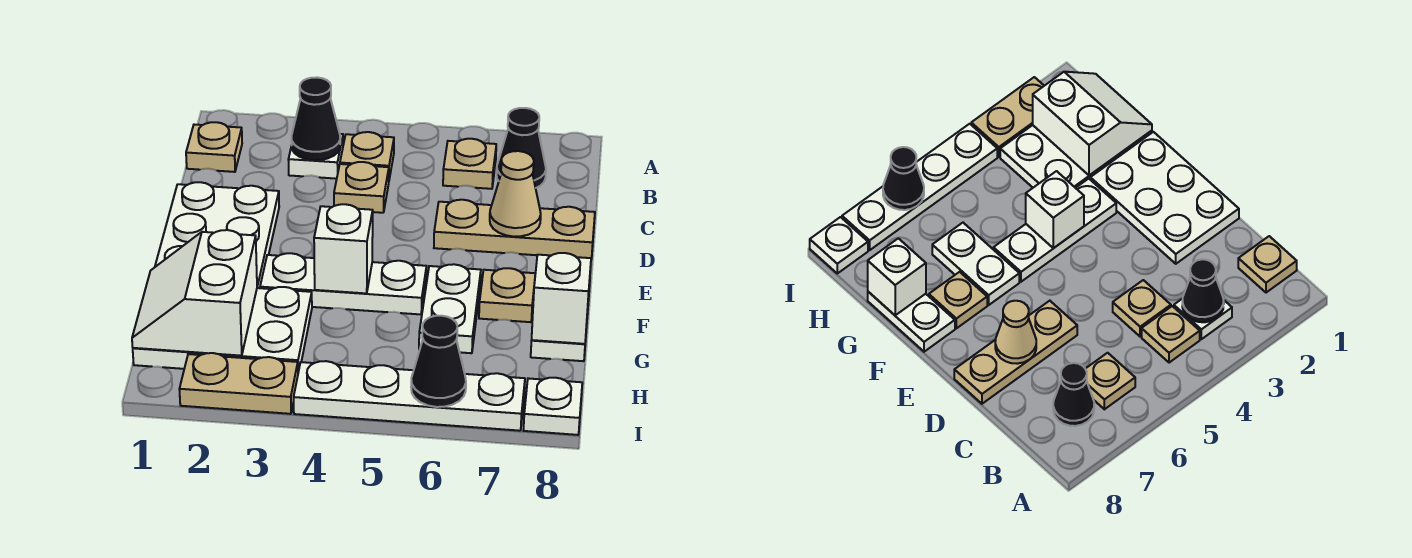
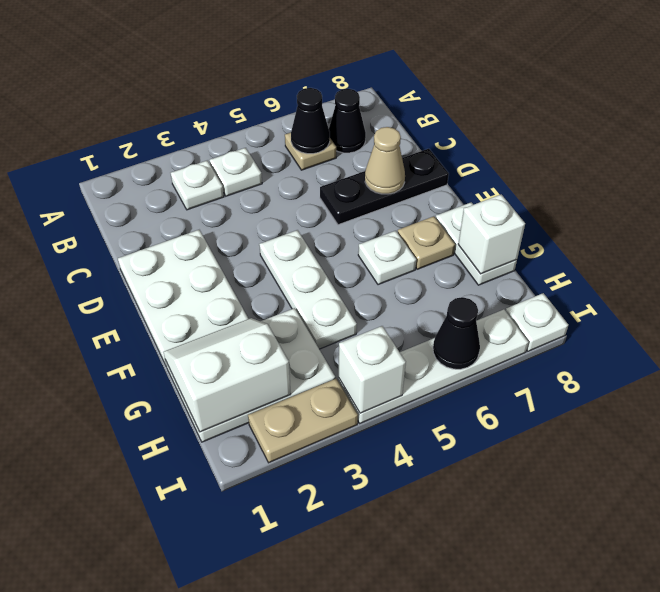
tan 1x1 plate [186,122,242,172] -> none
black 1x1 cone [292,78,340,160] -> black 1x1 cone moved to [291,88,330,154]
tan 1x1 plate [340,132,394,179] -> white 1x1 plate [210,148,262,196]
tan 1x1 plate [334,162,389,213] -> none
tan 1x3 plate [434,200,595,259] -> black 1x3 plate [320,149,449,225]
white 1x3 plate [260,253,427,314] -> white 1x3 plate turned to [259,230,357,349]
white 1x1 brick [314,204,373,293] -> white 1x1 brick moved to [339,326,406,413]
white 1x2 plate [419,264,481,353] -> white 1x1 plate [358,231,416,285]
white 2x2 slope [132,230,257,356] -> white 2x2 slope turned to [163,318,291,432]

